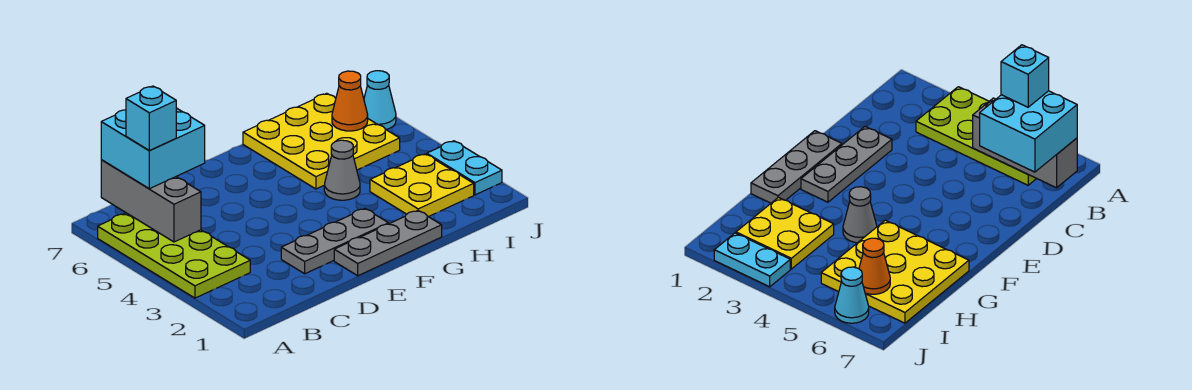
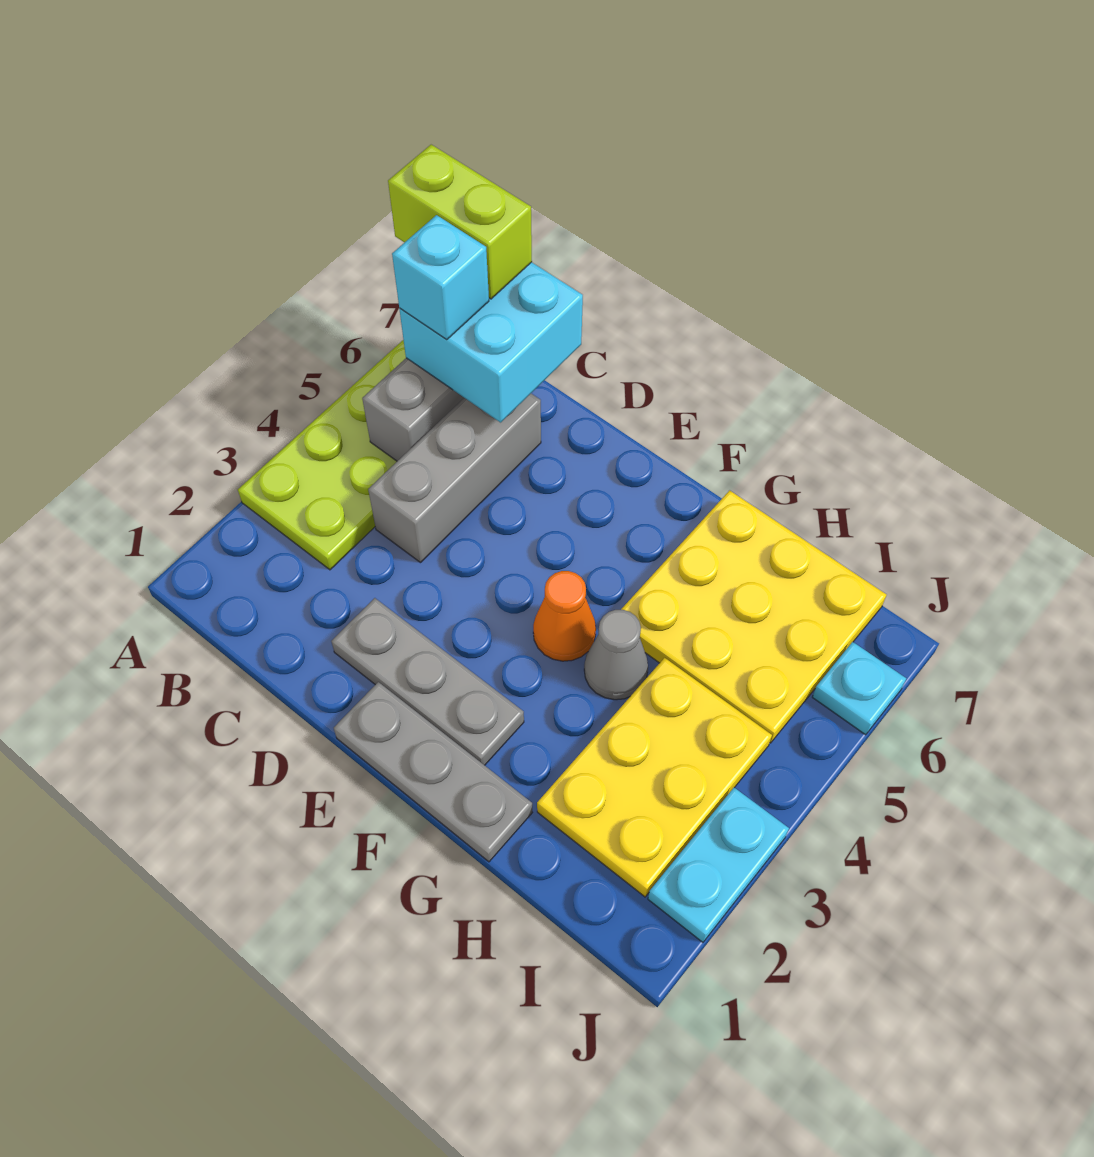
none -> lime 1x2 brick [388,145,532,299]
none -> grey 1x3 brick [368,394,541,563]
yellow 2x2 plate [370,154,474,217] -> yellow 2x3 plate [537,658,772,897]
orange 1x1 cone [332,71,368,131] -> orange 1x1 cone moved to [533,571,596,661]
cyan 1x1 cone [364,71,396,129] -> cyan 1x1 plate [812,642,906,735]

